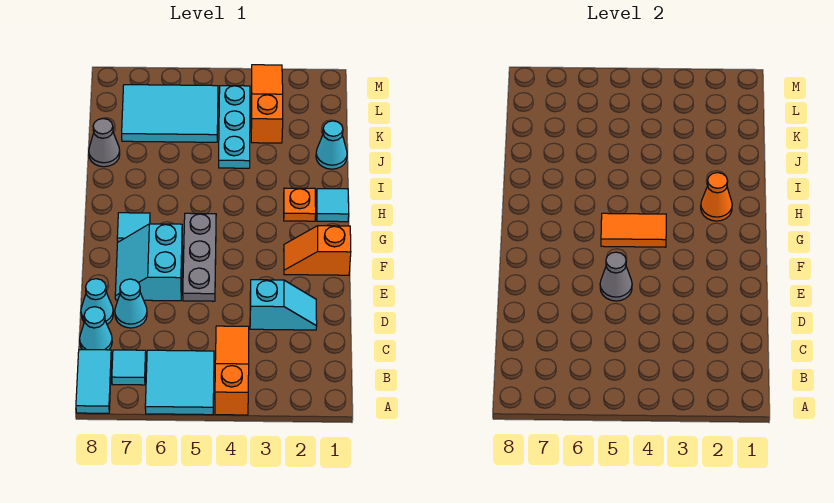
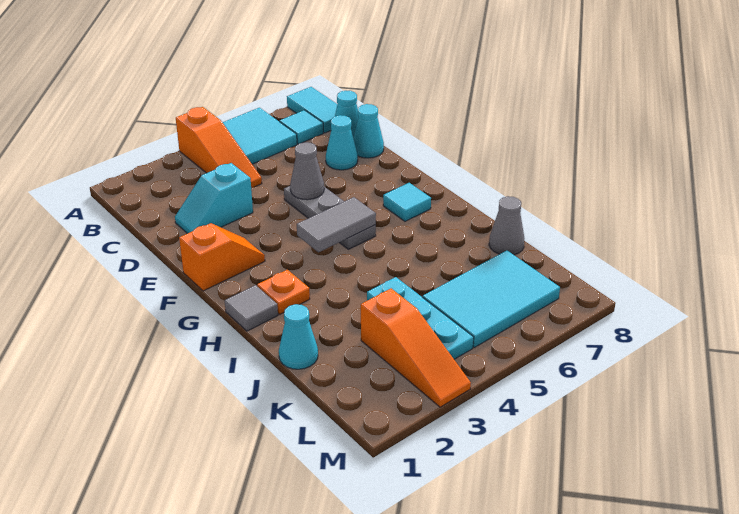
cyan 2x2 slope [115,224,183,301] -> none
orange 1x2 tile [601,213,666,247] -> grey 1x2 tile [297,197,376,252]
cyan 1x1 tile [316,189,349,222] -> grey 1x1 tile [225,285,278,331]
orange 1x1 cone [701,173,732,221] -> none

